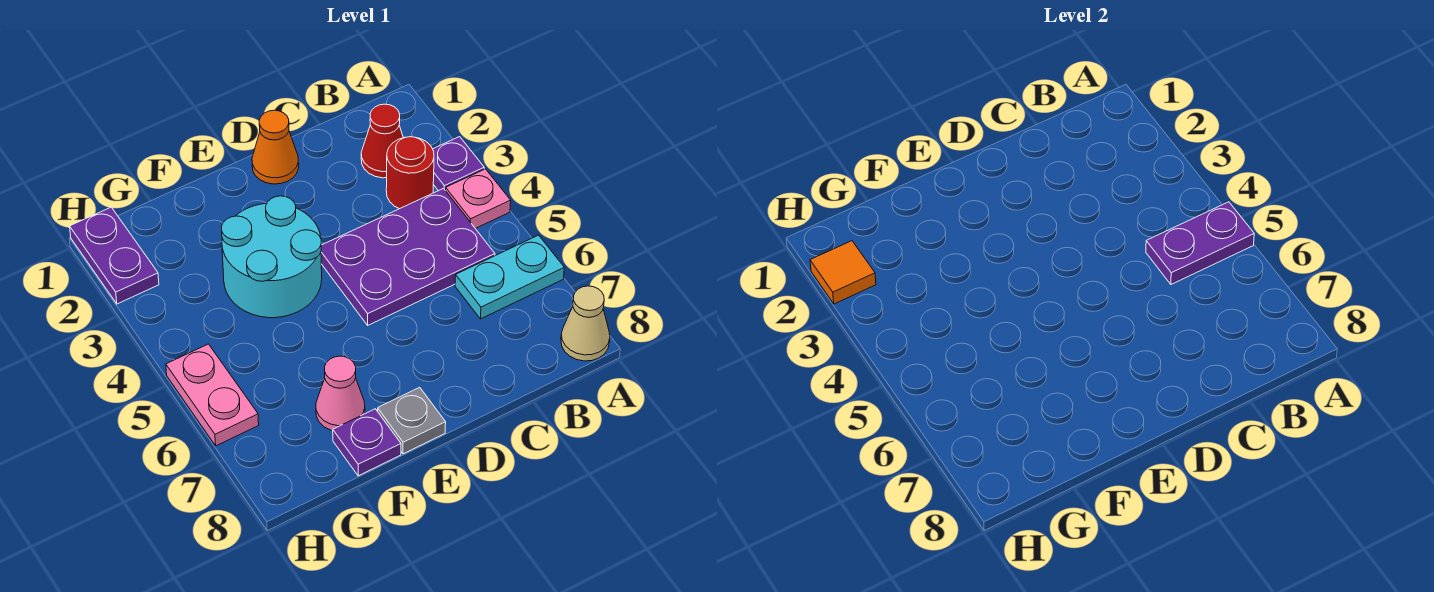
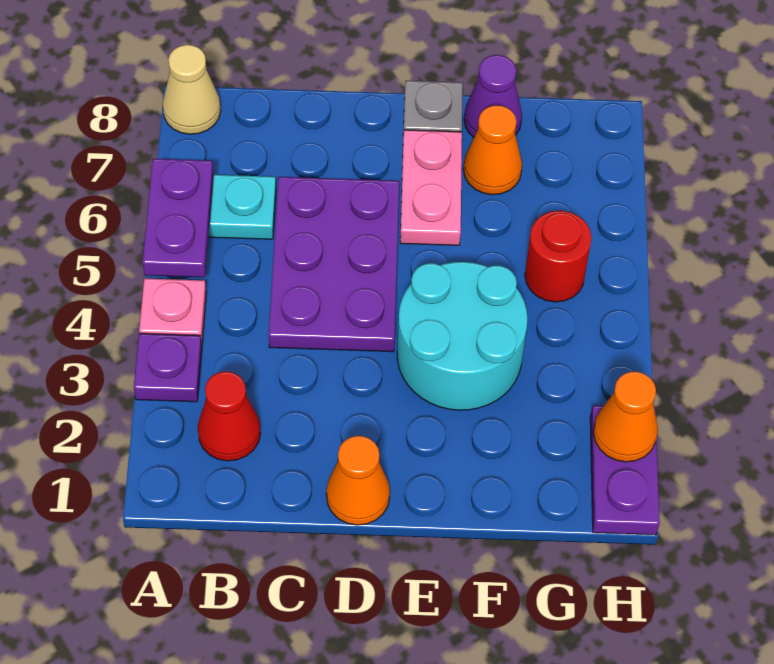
purple 1x2 plate [1146,202,1254,284] -> purple 1x2 plate turned to [143,159,213,277]
red 1x1 round brick [386,137,434,209] -> red 1x1 round brick moved to [525,211,592,302]
purple 2x3 plate [321,189,495,325] -> purple 2x3 plate turned to [268,177,399,352]
pink 1x1 cone [316,356,365,431] -> orange 1x1 cone [463,105,522,195]
purple 1x1 plate [333,409,401,476] -> purple 1x1 cone [464,55,522,137]
orange 1x1 tile [810,241,876,304] -> orange 1x1 cone [593,372,658,462]
pink 1x2 plate [166,344,259,446] -> pink 1x2 plate moved to [400,130,462,245]

